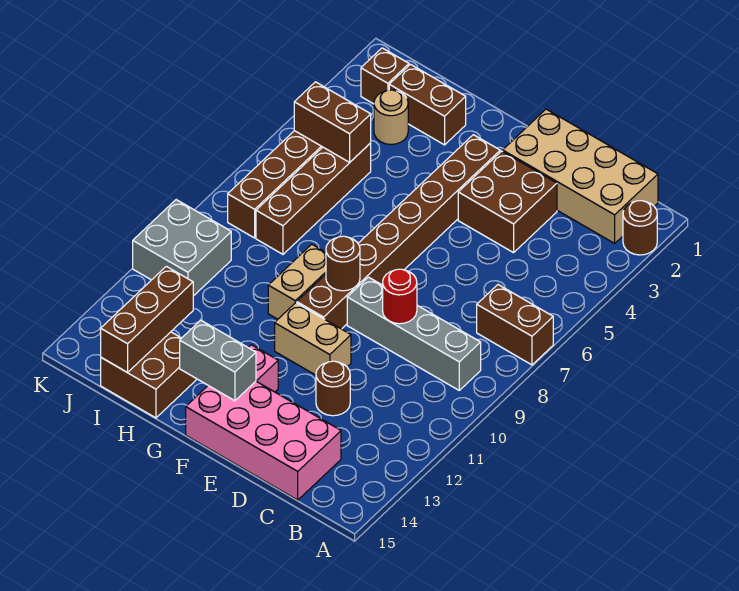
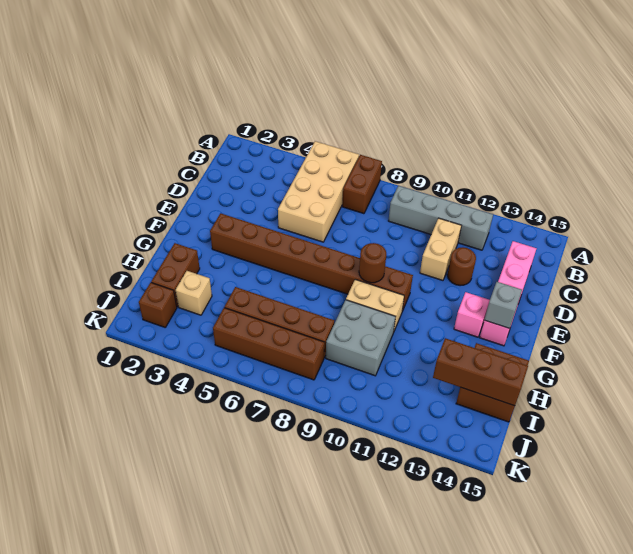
brown 1x1 round brick [623,201,657,255] -> none
tan 2x4 brick [503,109,658,243] -> tan 2x4 brick moved to [278,141,359,242]
grey 1x4 brick [347,277,481,390] -> grey 1x4 brick turned to [388,186,493,250]
pink 2x4 brick [186,381,341,500] -> pink 1x4 brick [480,241,537,346]
brown 2x2 brick [458,151,557,253] -> none
red 1x1 round brick [383,269,417,324] -> none
tan 1x2 brick [275,303,351,375] -> tan 1x2 brick moved to [420,218,462,280]
grey 1x2 brick [180,320,256,401] -> grey 1x1 brick [484,282,522,328]
tan 1x1 round brick [374,90,408,144] -> tan 1x1 brick [175,271,212,315]
brown 1x2 brick [294,82,371,162] -> none
grey 2x2 brick [133,200,231,296] -> grey 2x2 brick moved to [326,300,395,376]

